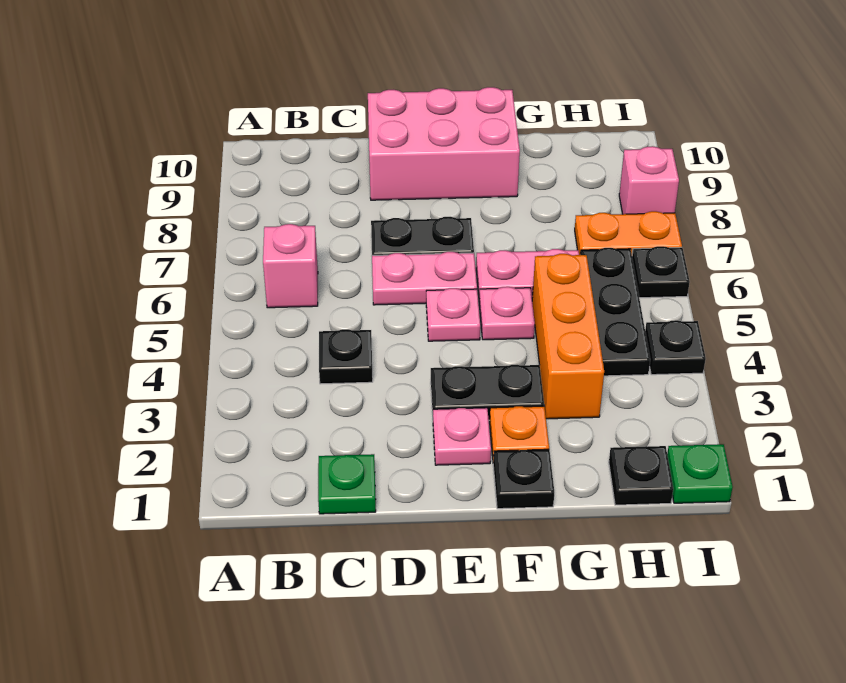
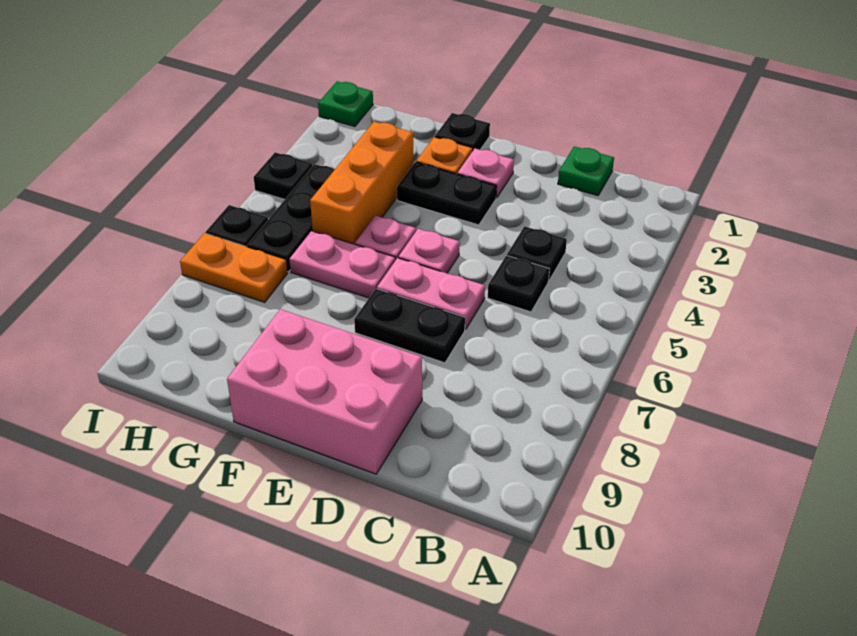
pink 1x1 brick [263,224,318,308] -> none
black 1x1 plate [609,446,673,505] -> black 1x1 plate moved to [488,256,549,312]
pink 1x1 brick [619,146,679,214] -> none

